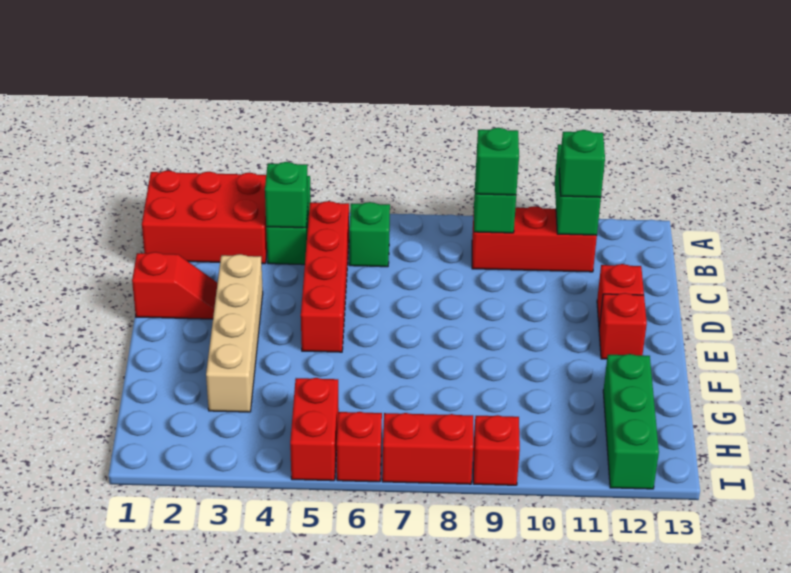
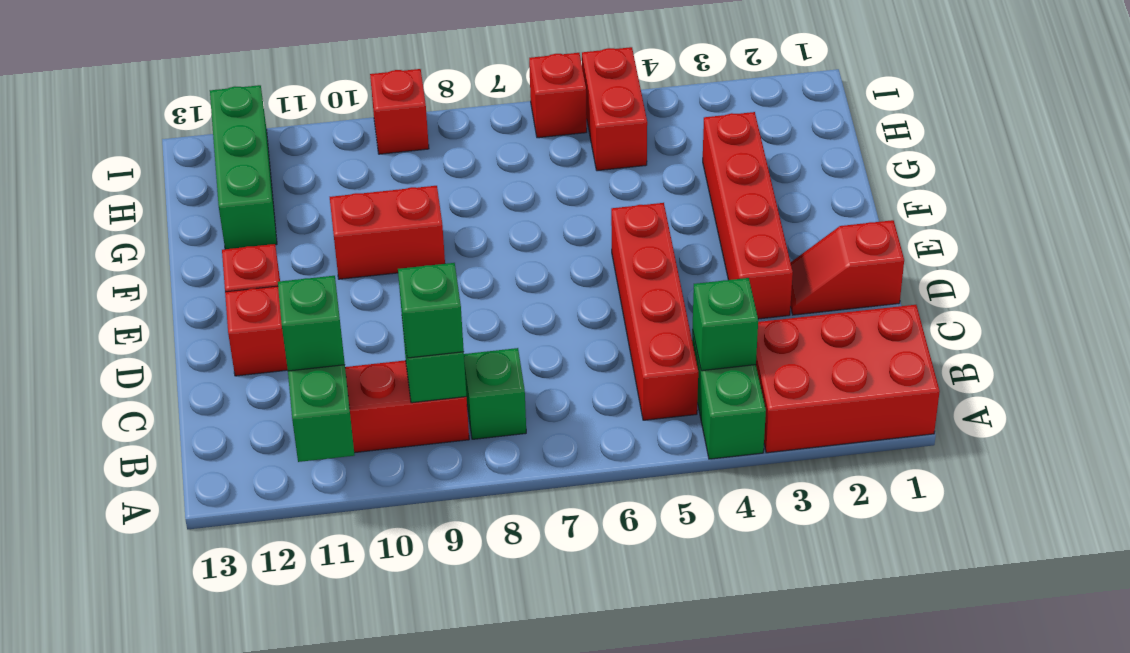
green 1x1 brick [349,202,390,267] -> green 1x1 brick moved to [464,348,526,439]
tan 1x4 brick [206,254,263,412] -> red 1x4 brick [703,112,793,319]
red 1x2 brick [382,413,473,484] -> red 1x2 brick moved to [330,186,445,279]

